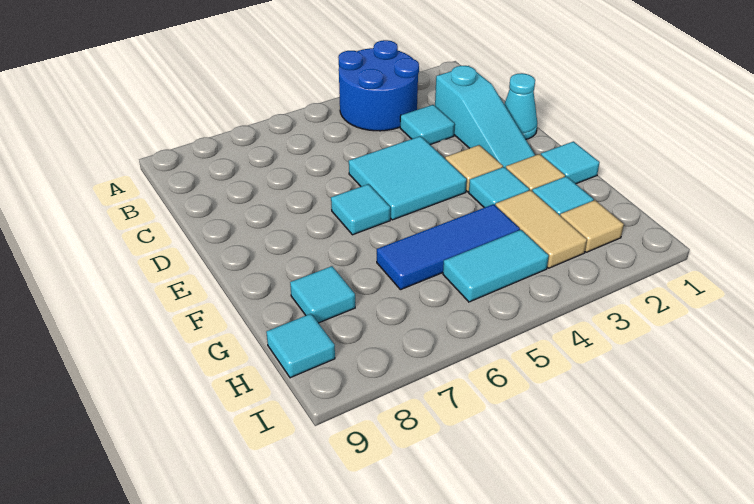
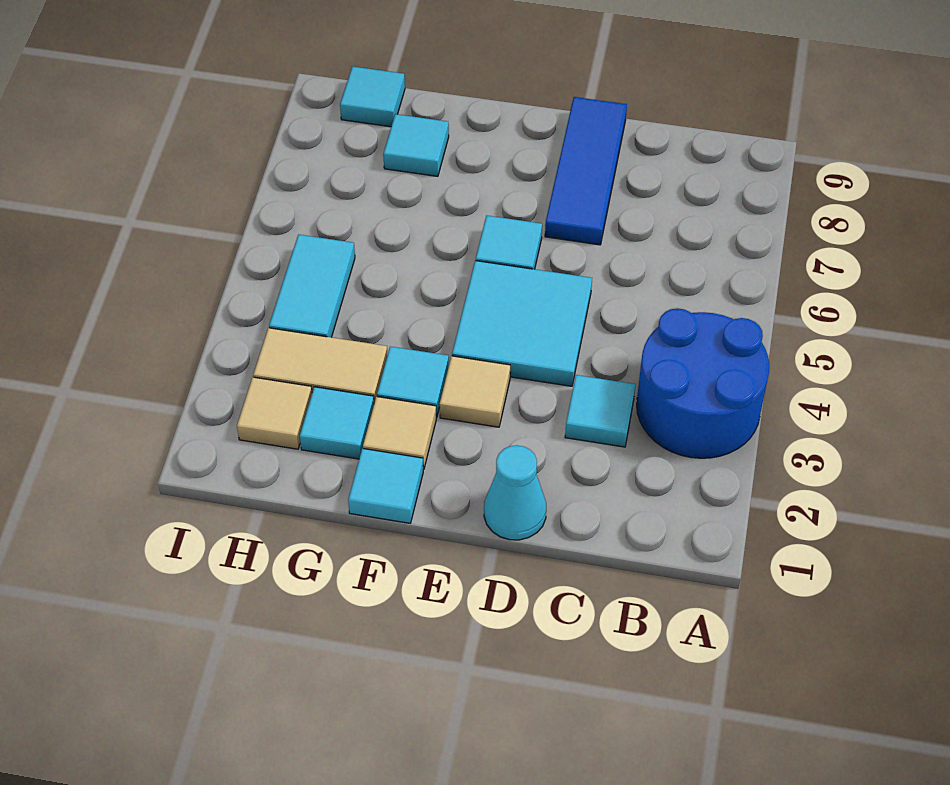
cyan 1x3 slope [435,66,535,168] -> none
blue 1x3 tile [377,204,520,290] -> blue 1x3 tile moved to [545,97,627,245]

